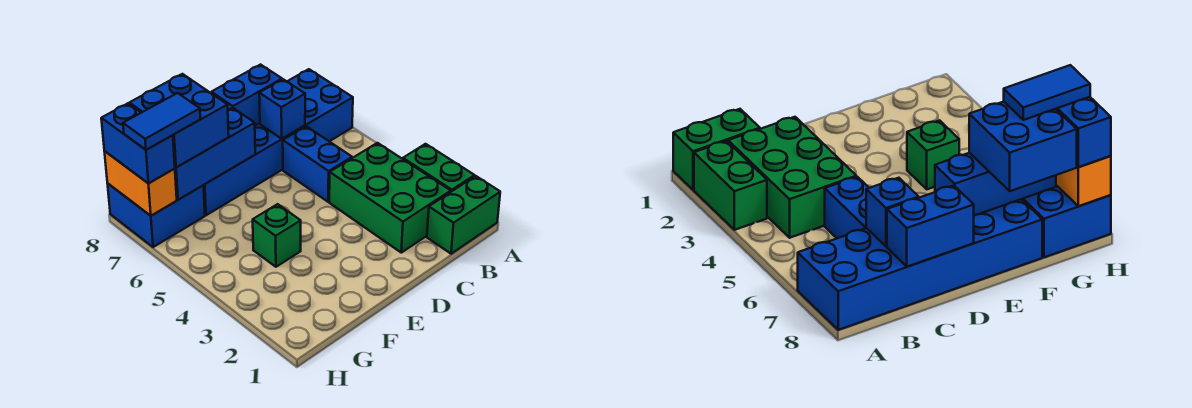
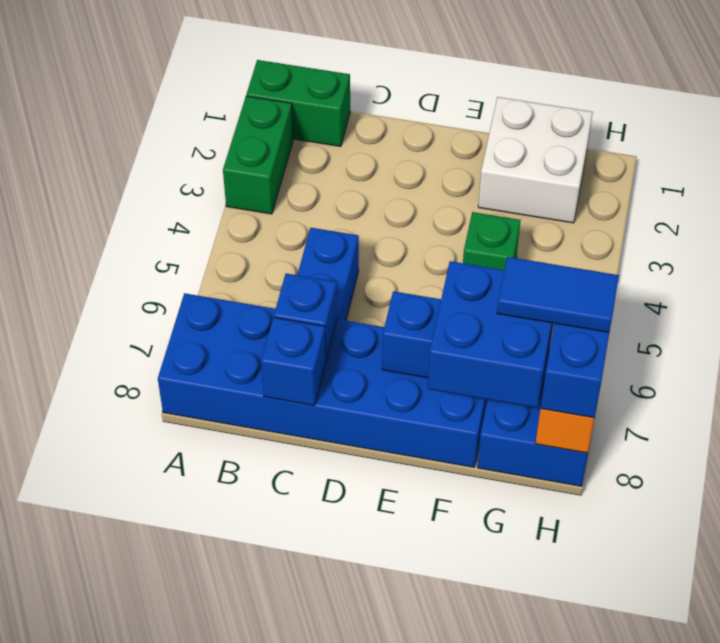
green 2x3 brick [329,143,451,253] -> none
blue 1x2 brick [211,65,282,125] -> blue 1x1 brick [261,318,326,406]
none -> white 2x2 brick [478,97,593,223]

